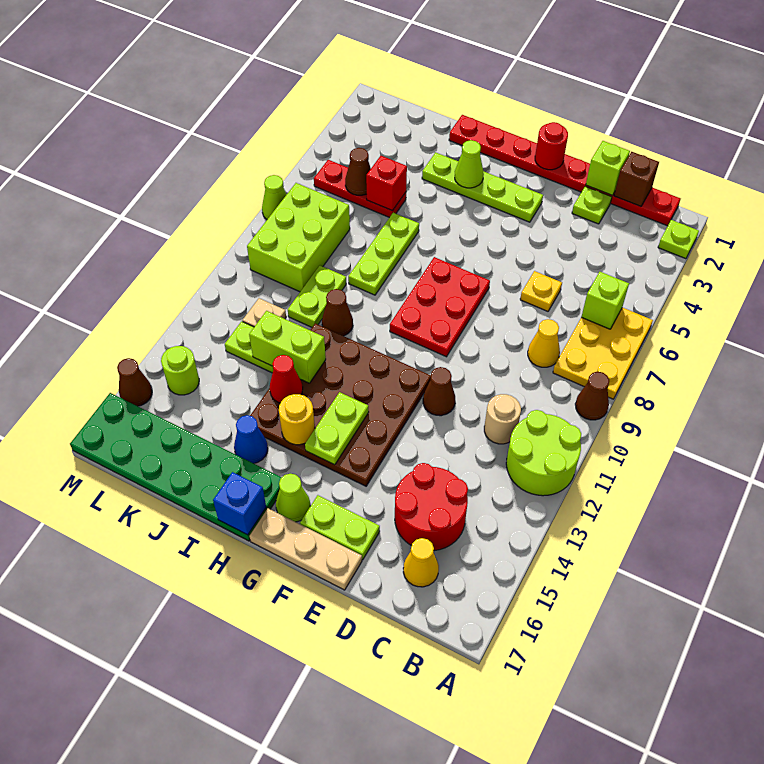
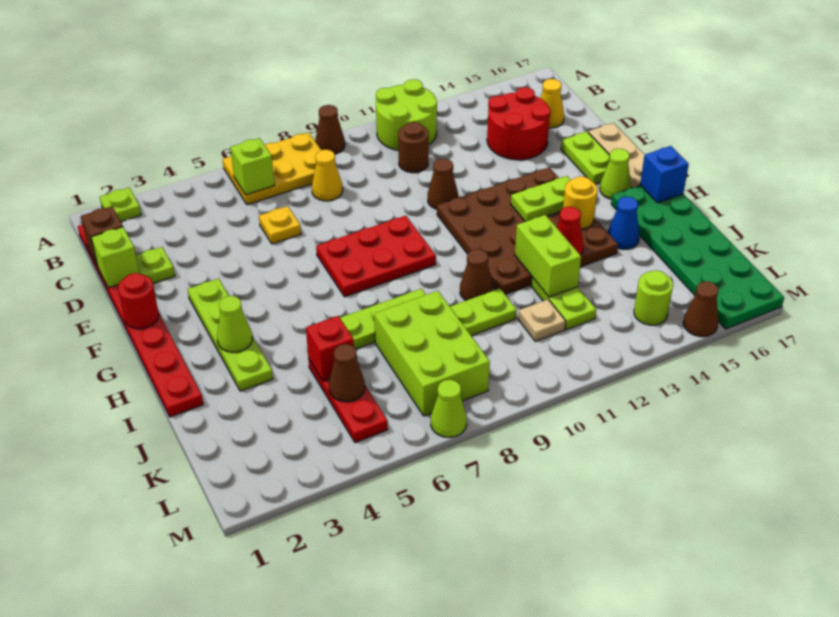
tan 1x1 round brick [484,394,521,444] -> brown 1x1 round brick [398,122,429,173]
lime 2x3 brick [247,183,350,292] -> lime 2x3 brick turned to [374,291,490,416]

